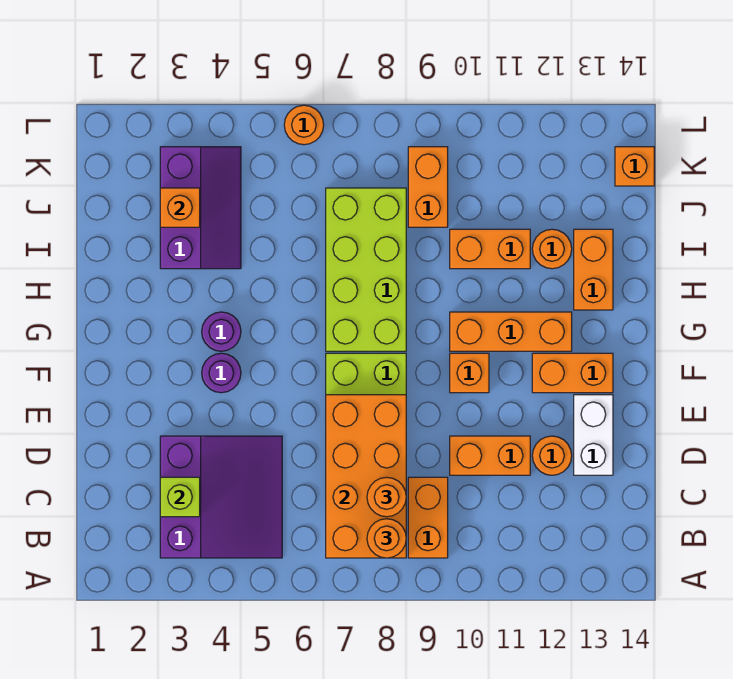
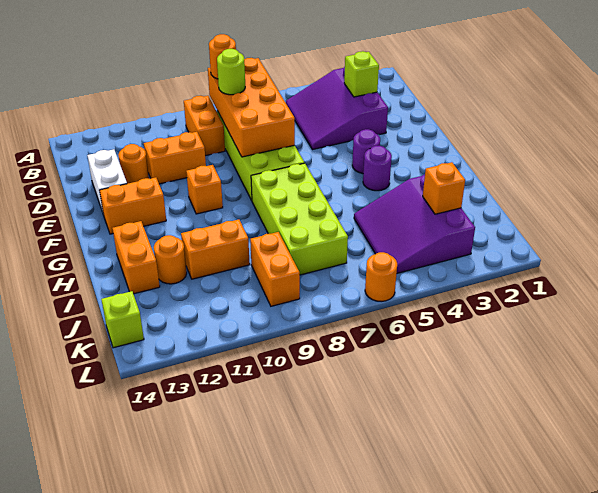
orange 1x1 round brick [367,477,406,517] -> lime 1x1 round brick [217,49,245,95]
orange 1x3 brick [450,312,572,351] -> none
purple 2x3 slope [160,147,241,269] -> purple 3x3 slope [354,174,475,273]
orange 1x1 brick [615,147,654,186] -> lime 1x1 brick [101,291,144,348]

